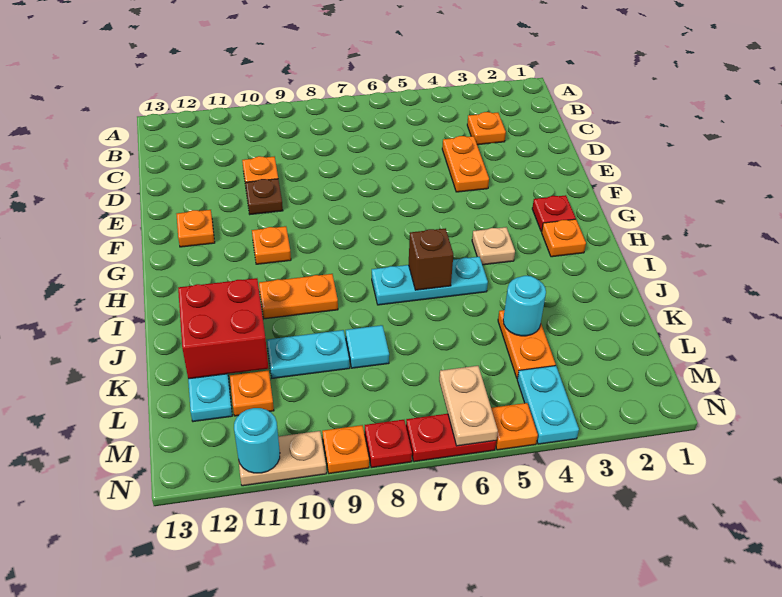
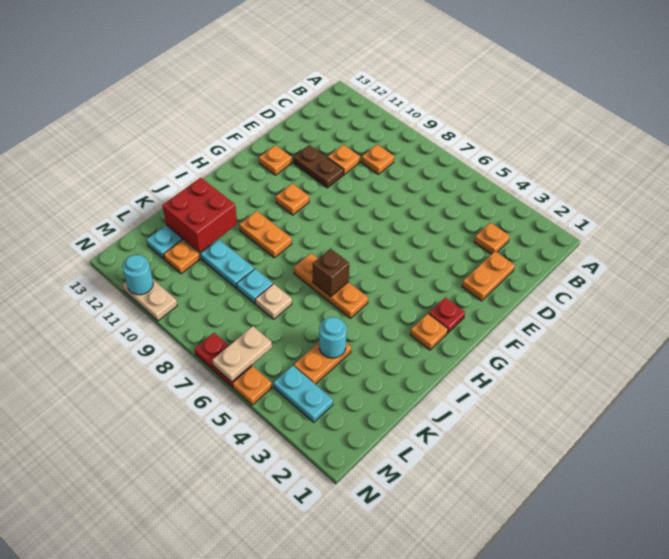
orange 1x2 plate [442,136,489,192] -> orange 1x2 plate moved to [462,251,515,301]
brown 1x1 plate [245,179,283,214] -> brown 1x2 plate [293,145,344,188]
tan 1x1 plate [472,227,515,265] -> tan 1x1 plate moved to [255,284,292,319]
cyan 1x3 plate [372,257,488,305] -> orange 1x3 plate [294,253,368,318]
cyan 1x1 tile [346,325,389,368] -> cyan 1x1 plate [237,269,273,304]
cyan 1x2 plate [517,366,579,444] -> cyan 1x2 plate turned to [274,366,333,422]
red 1x1 plate [365,420,412,468] -> none
orange 1x1 plate [322,425,369,474] -> orange 1x1 plate moved to [361,144,394,174]

